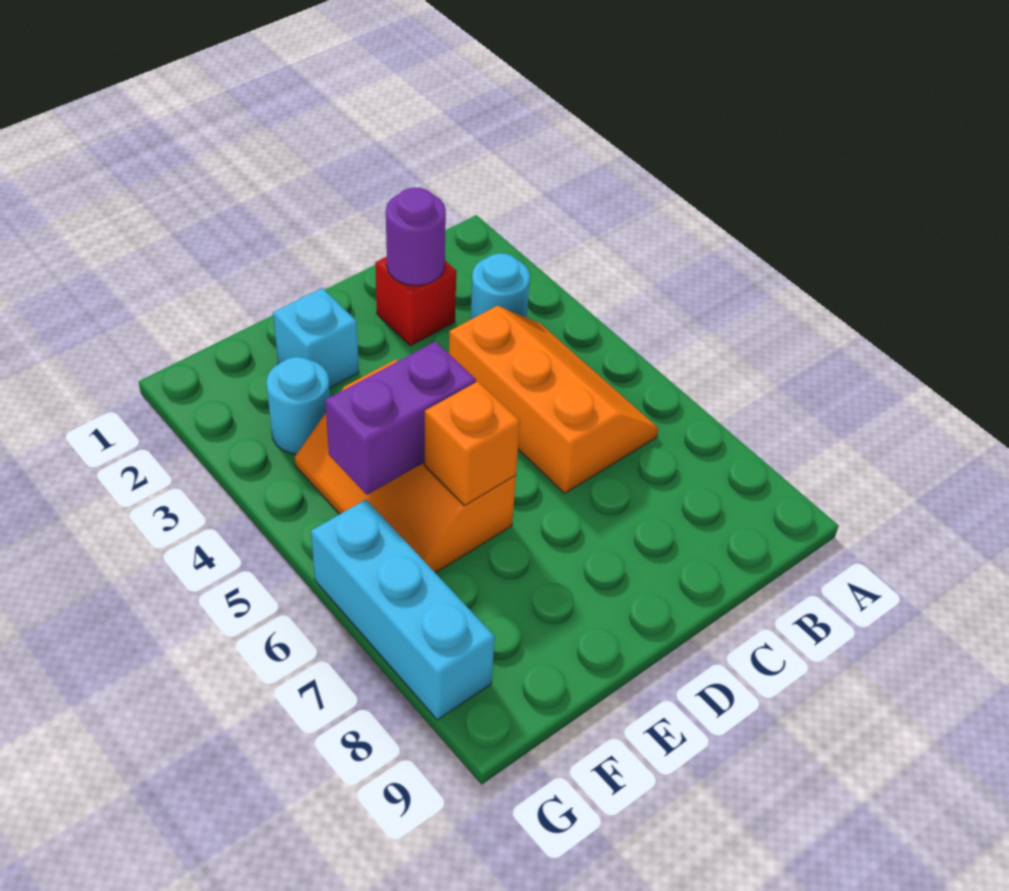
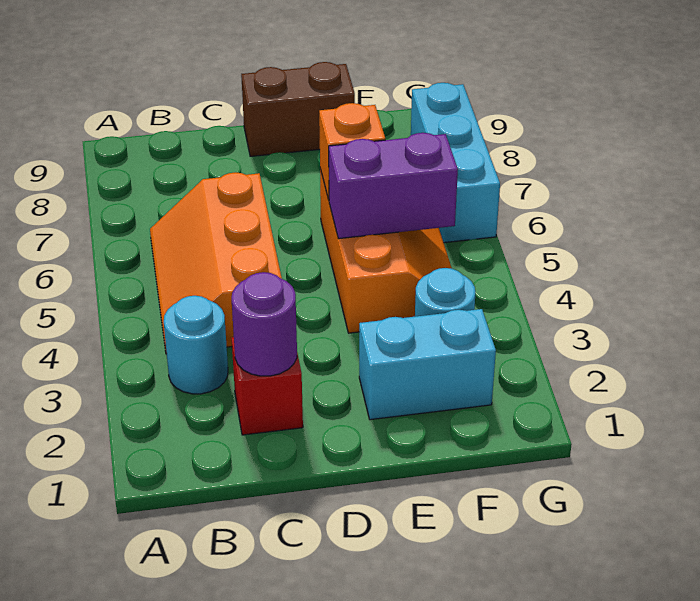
none -> brown 1x2 brick [241,62,355,156]
cyan 1x1 brick [273,288,359,388] -> cyan 1x2 brick [359,309,496,420]

